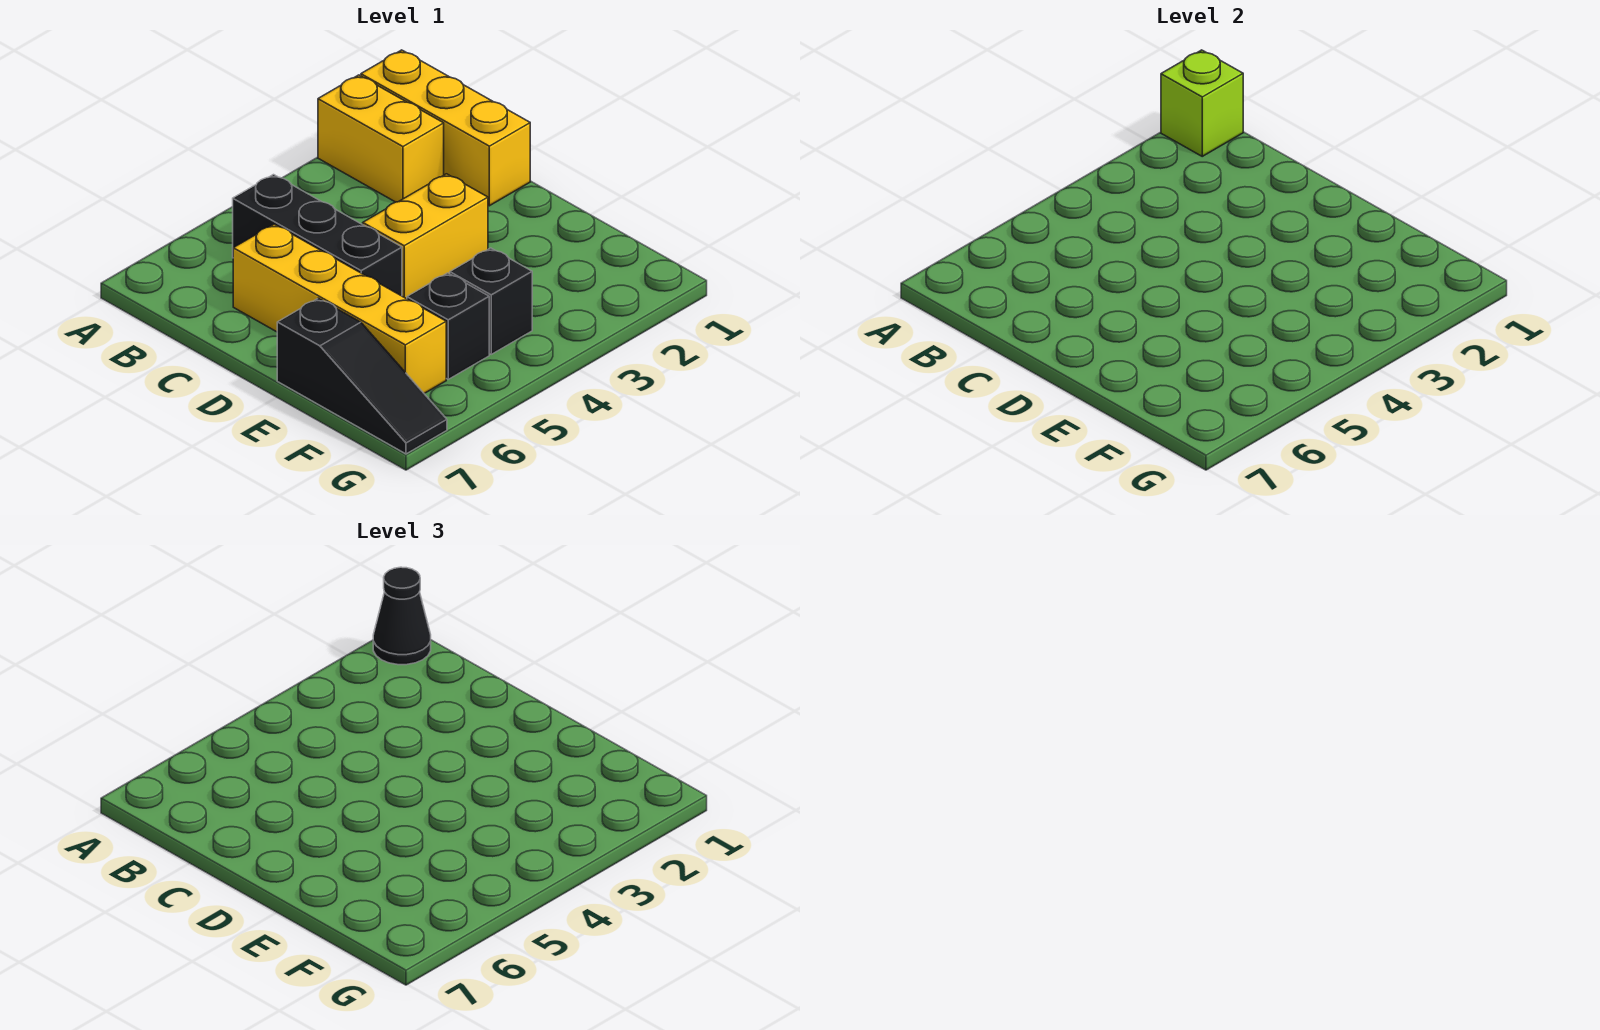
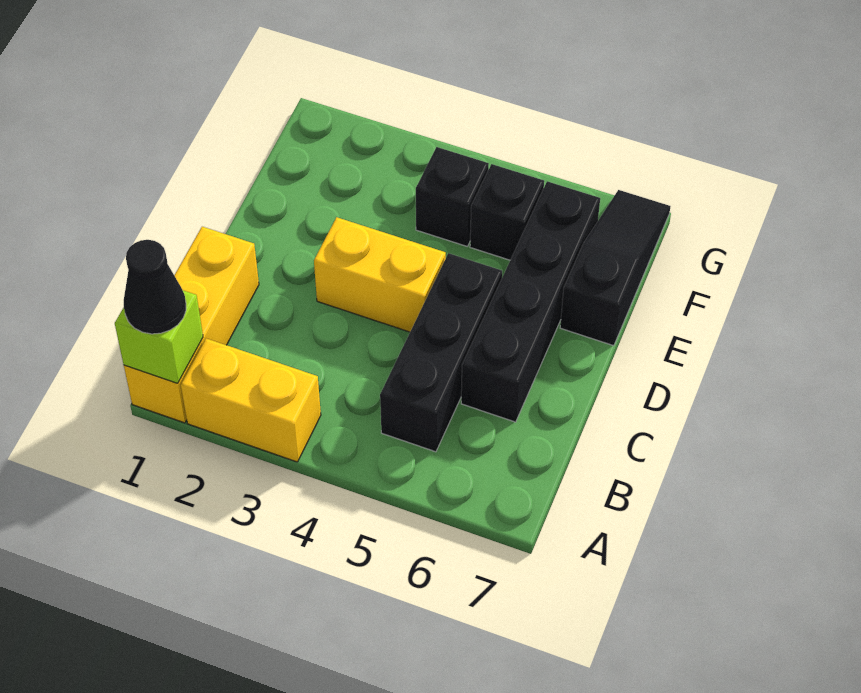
yellow 1x2 brick [318,75,444,202] -> yellow 1x2 brick turned to [181,338,321,462]
yellow 1x4 brick [233,224,446,393] -> black 1x4 brick [461,181,600,422]

